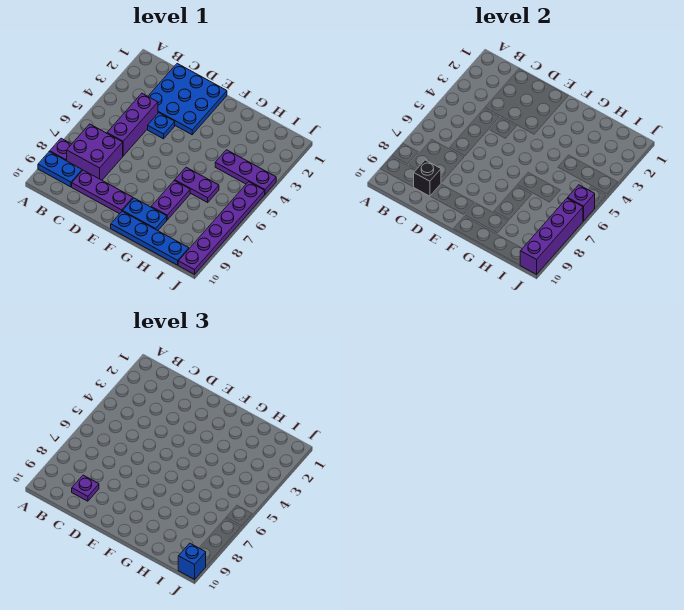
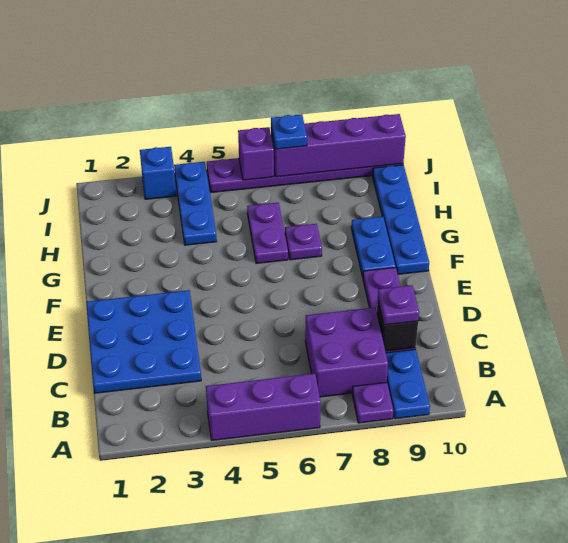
purple 1x3 brick [107,94,158,156] -> purple 1x3 brick moved to [206,373,321,440]
blue 1x1 plate [148,113,175,139] -> blue 1x1 plate moved to [271,114,307,149]
purple 1x2 plate [151,180,190,220] -> purple 1x1 plate [285,224,322,260]
purple 1x3 plate [215,150,276,194] -> blue 1x3 plate [174,162,217,245]
blue 1x1 brick [178,543,206,579] -> blue 1x1 brick moved to [140,147,176,199]

